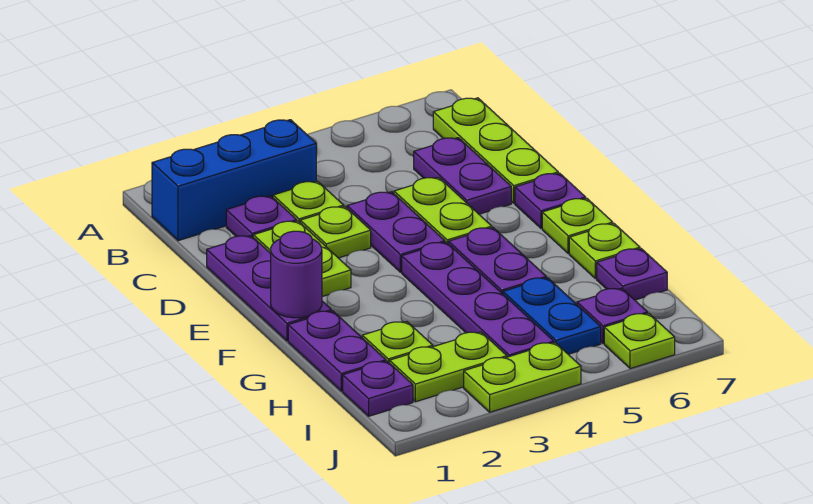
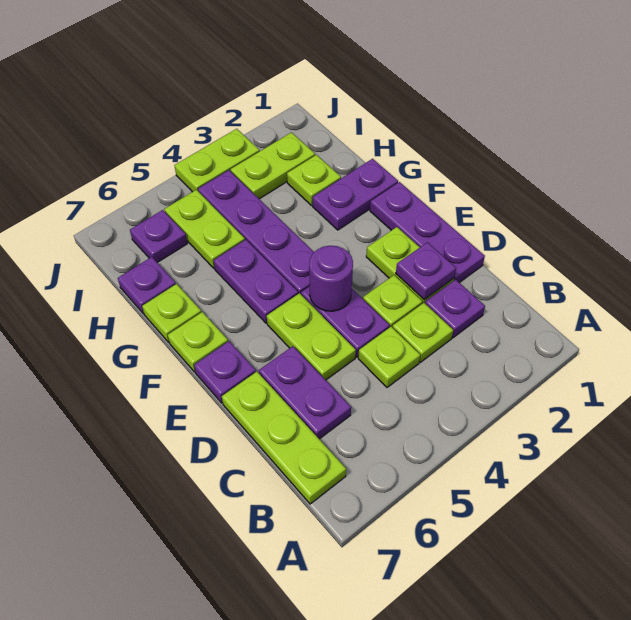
blue 1x3 brick [152,120,316,241] -> none
purple 1x1 round brick [271,231,322,318] -> purple 1x1 round brick moved to [309,246,353,311]
purple 1x2 plate [288,311,386,391] -> purple 1x2 plate turned to [313,159,398,230]
blue 1x2 plate [503,278,601,354] -> lime 1x2 plate [164,190,245,268]
purple 1x1 plate [343,361,413,416] -> purple 1x1 plate moved to [396,242,456,299]
lime 1x1 plate [604,313,675,369] -> lime 1x1 plate moved to [358,327,420,387]

